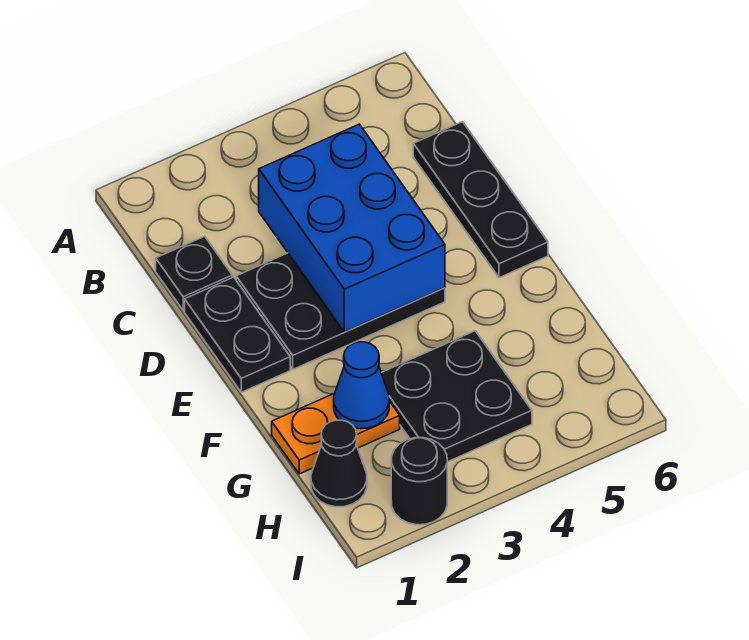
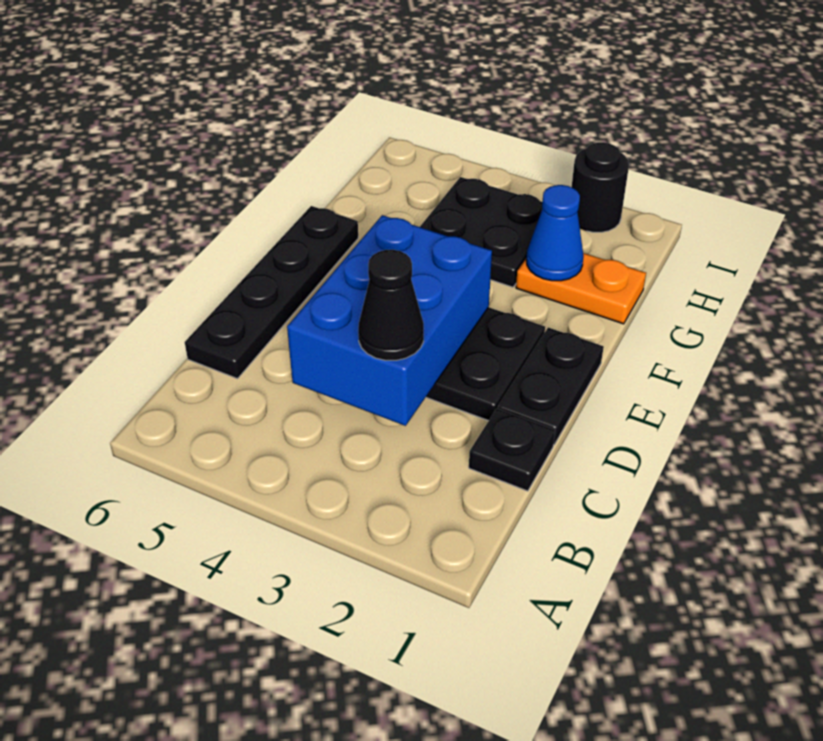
black 1x3 plate [413,122,548,278] -> black 1x4 plate [185,206,358,379]
black 1x1 cone [311,420,367,507] -> black 1x1 cone moved to [358,250,424,360]

